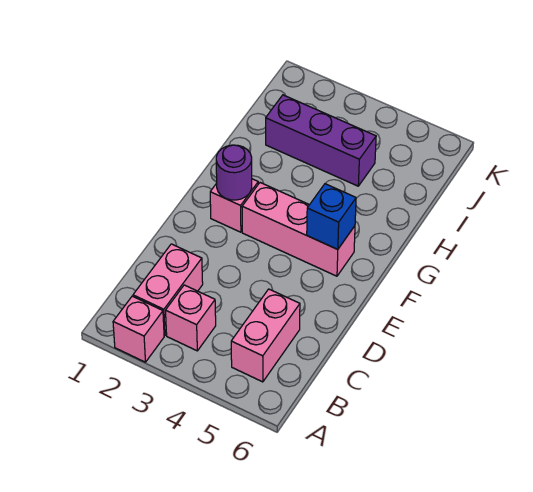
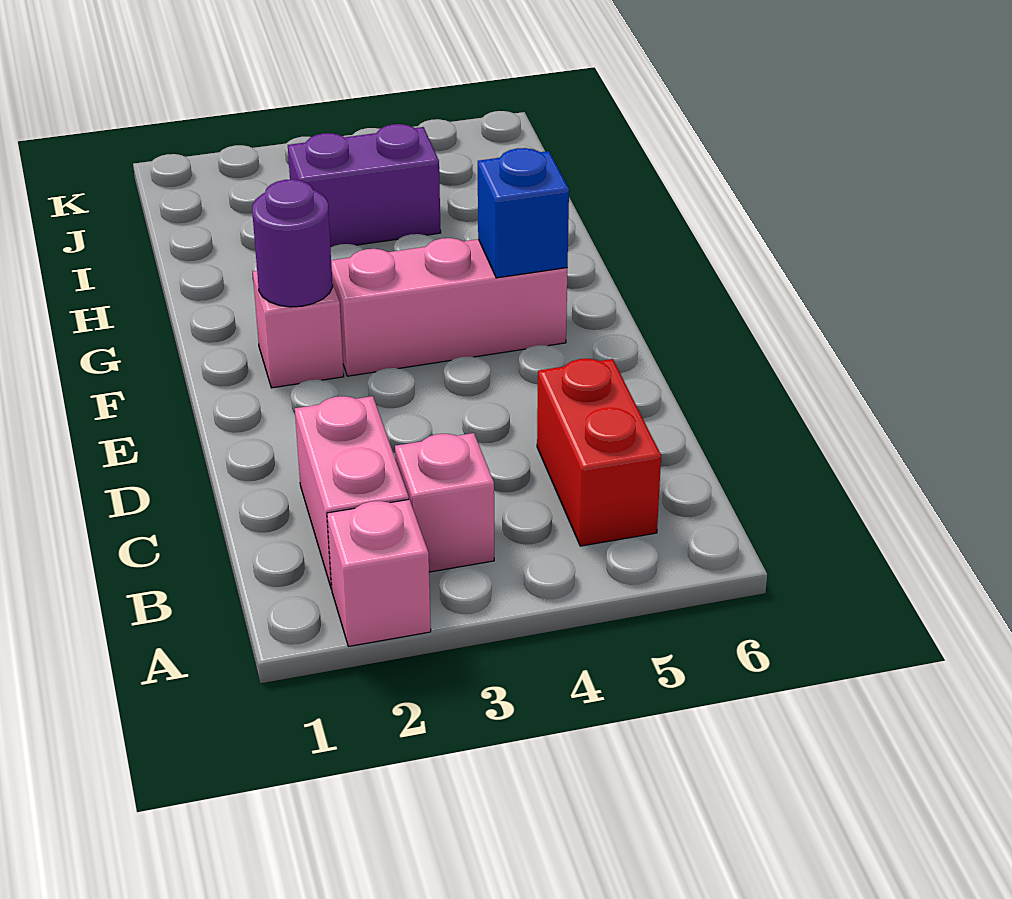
pink 1x2 brick [231,289,300,382] -> red 1x2 brick [537,359,661,546]
purple 1x3 brick [266,95,376,186] -> purple 1x2 brick [288,124,441,248]

